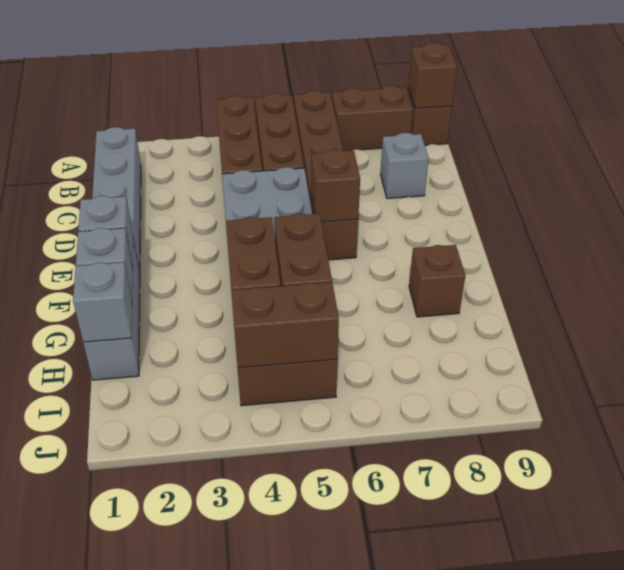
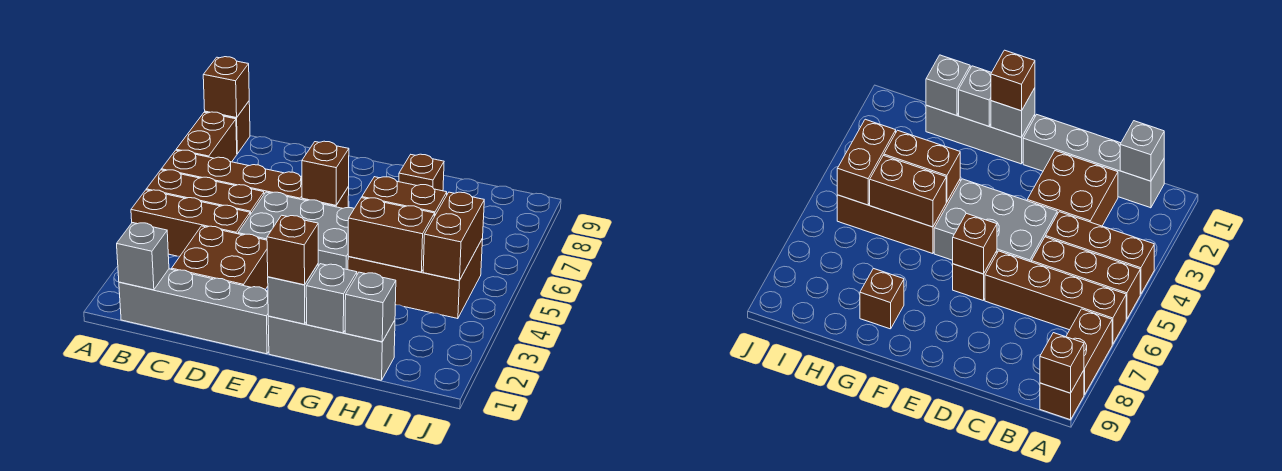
none -> brown 2x2 brick [172,226,268,290]
grey 1x1 brick [381,133,429,199] -> grey 1x1 brick moved to [117,223,169,290]
none -> brown 1x1 brick [267,215,318,285]

